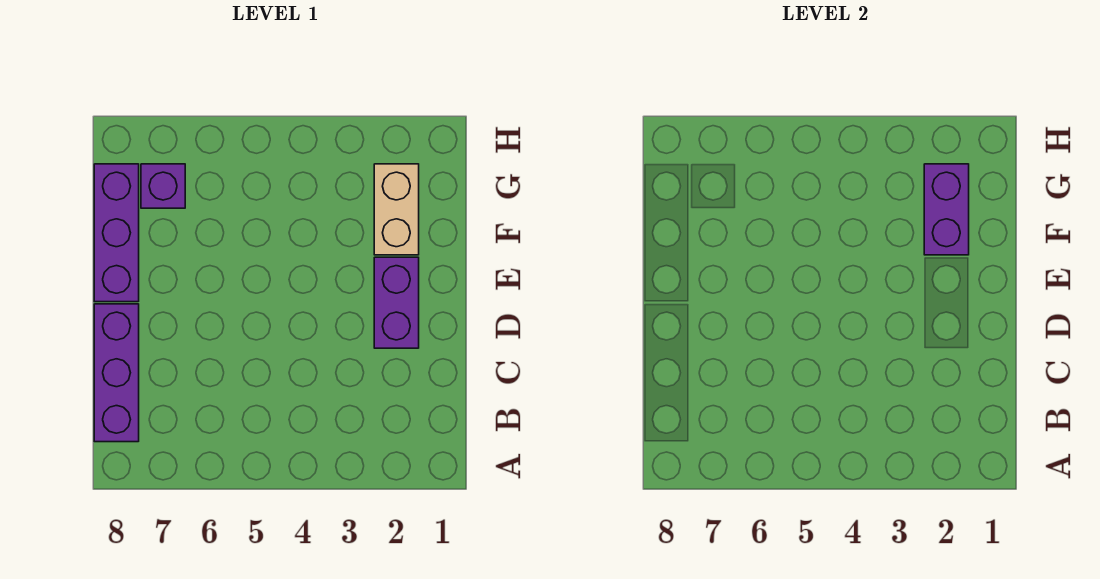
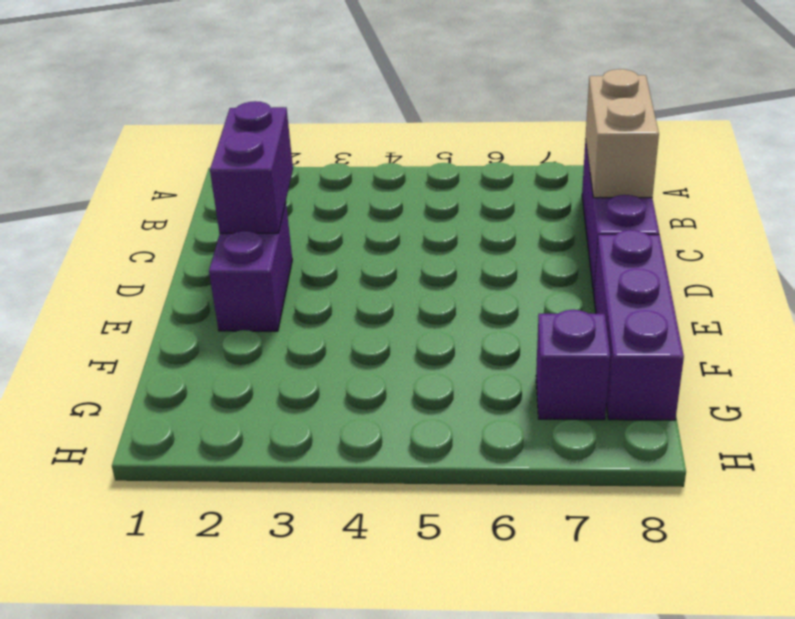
tan 1x2 brick [374,164,419,255] -> tan 1x2 brick moved to [586,69,659,198]
purple 1x2 brick [924,164,969,255] -> purple 1x2 brick moved to [210,101,293,233]

